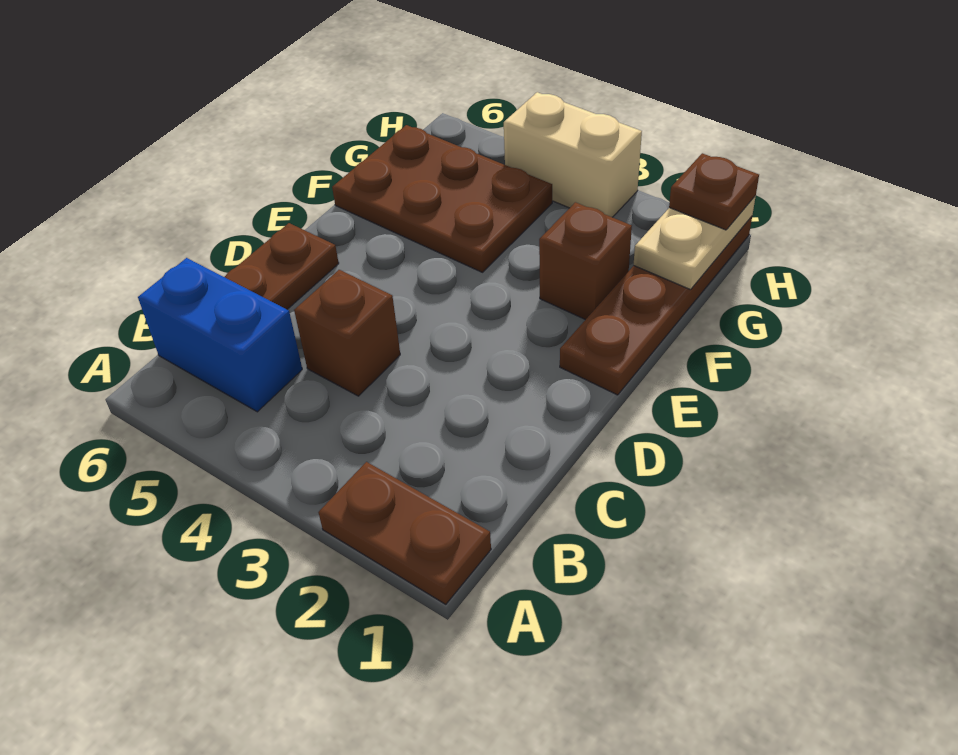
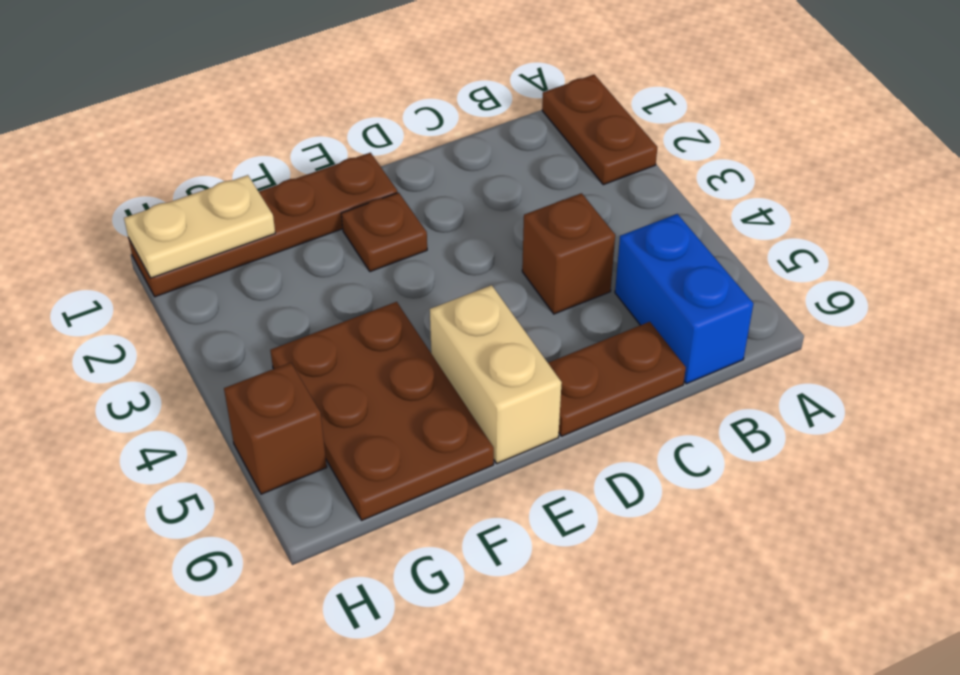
brown 1x1 brick [539,202,632,320] -> brown 1x1 brick moved to [224,363,327,494]
brown 1x1 plate [669,153,759,230] -> brown 1x1 plate moved to [341,193,427,272]
tan 1x2 brick [504,92,642,217] -> tan 1x2 brick moved to [430,285,562,463]

